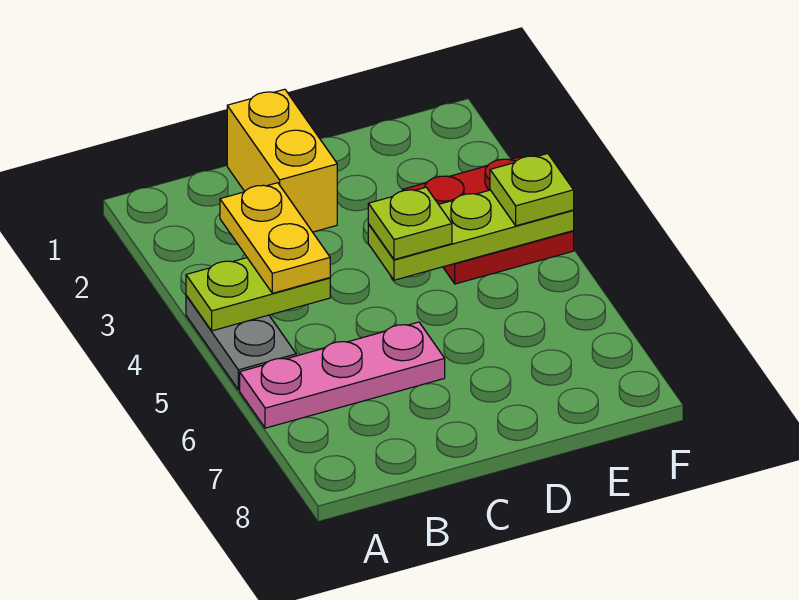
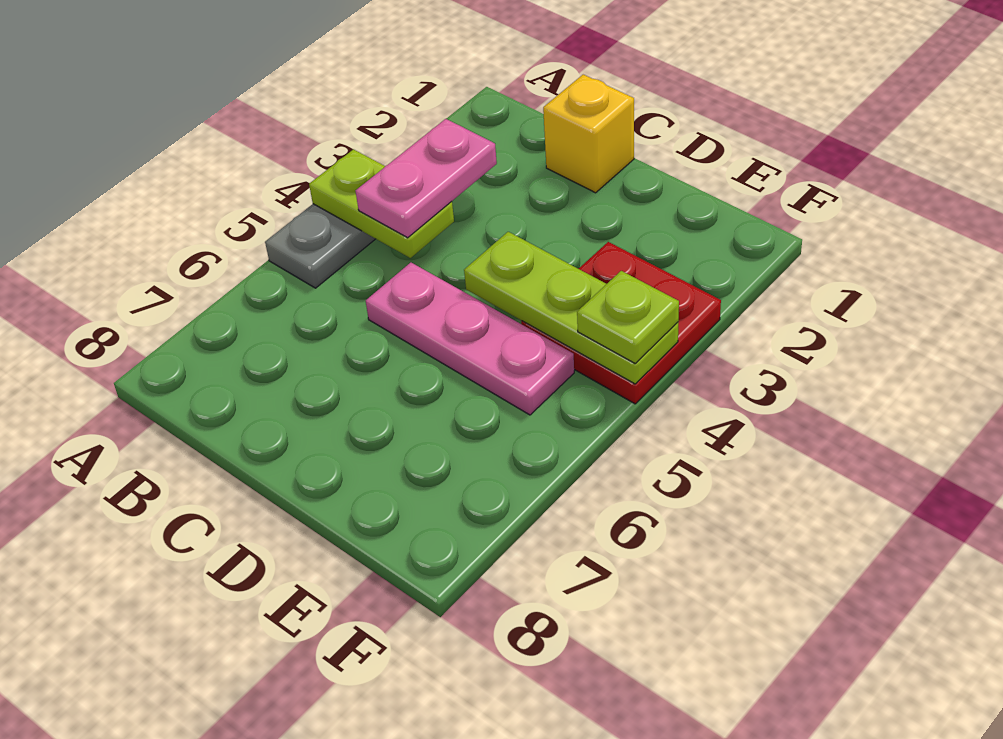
pink 1x3 plate [240,322,445,428] -> pink 1x3 plate moved to [366,263,574,415]
yellow 1x2 plate [220,183,330,293] -> pink 1x2 plate [356,119,497,238]
yellow 1x2 brick [227,89,337,232] -> yellow 1x1 brick [543,75,634,193]
lime 1x1 plate [368,187,452,260] -> none

